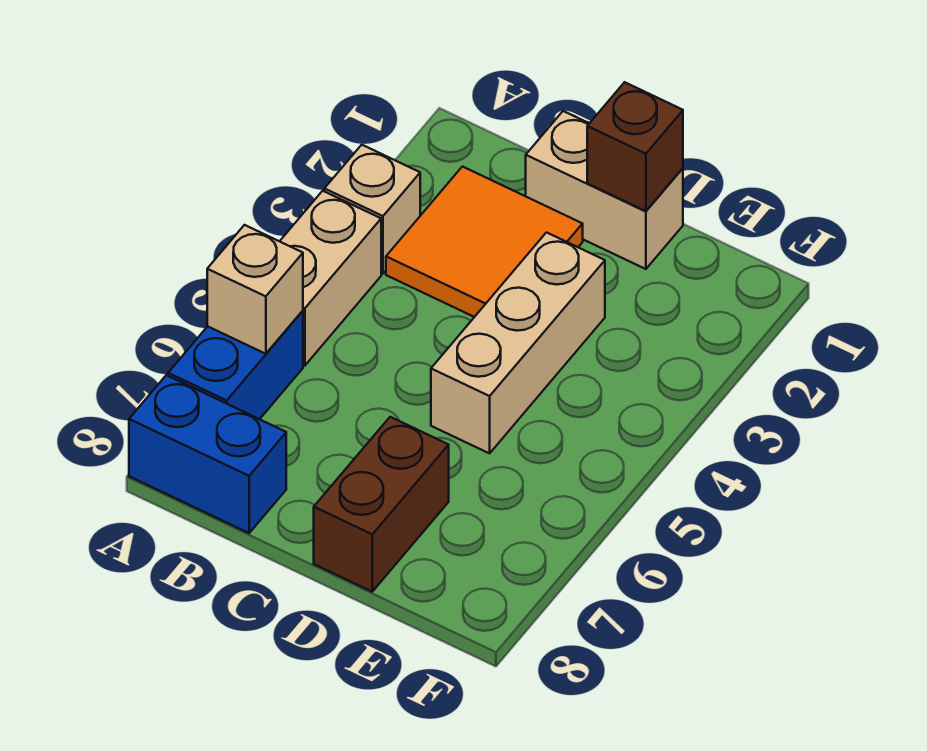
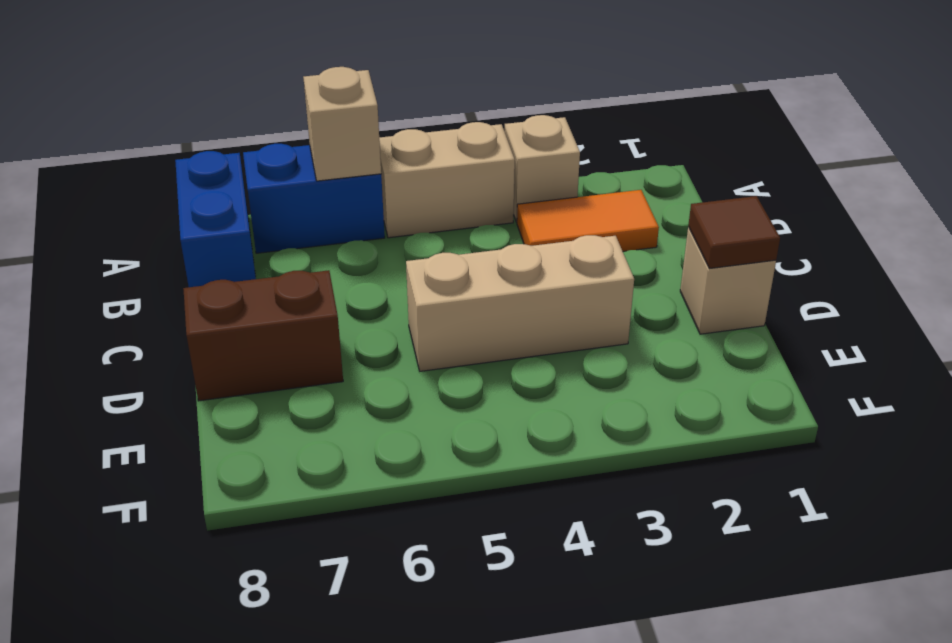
orange 2x2 tile [386,167,583,317] -> orange 1x2 tile [517,190,659,251]
tan 1x2 brick [526,111,683,269] -> tan 1x1 brick [680,227,776,334]
brown 1x1 brick [587,82,683,211] -> brown 1x1 tile [688,196,780,269]

